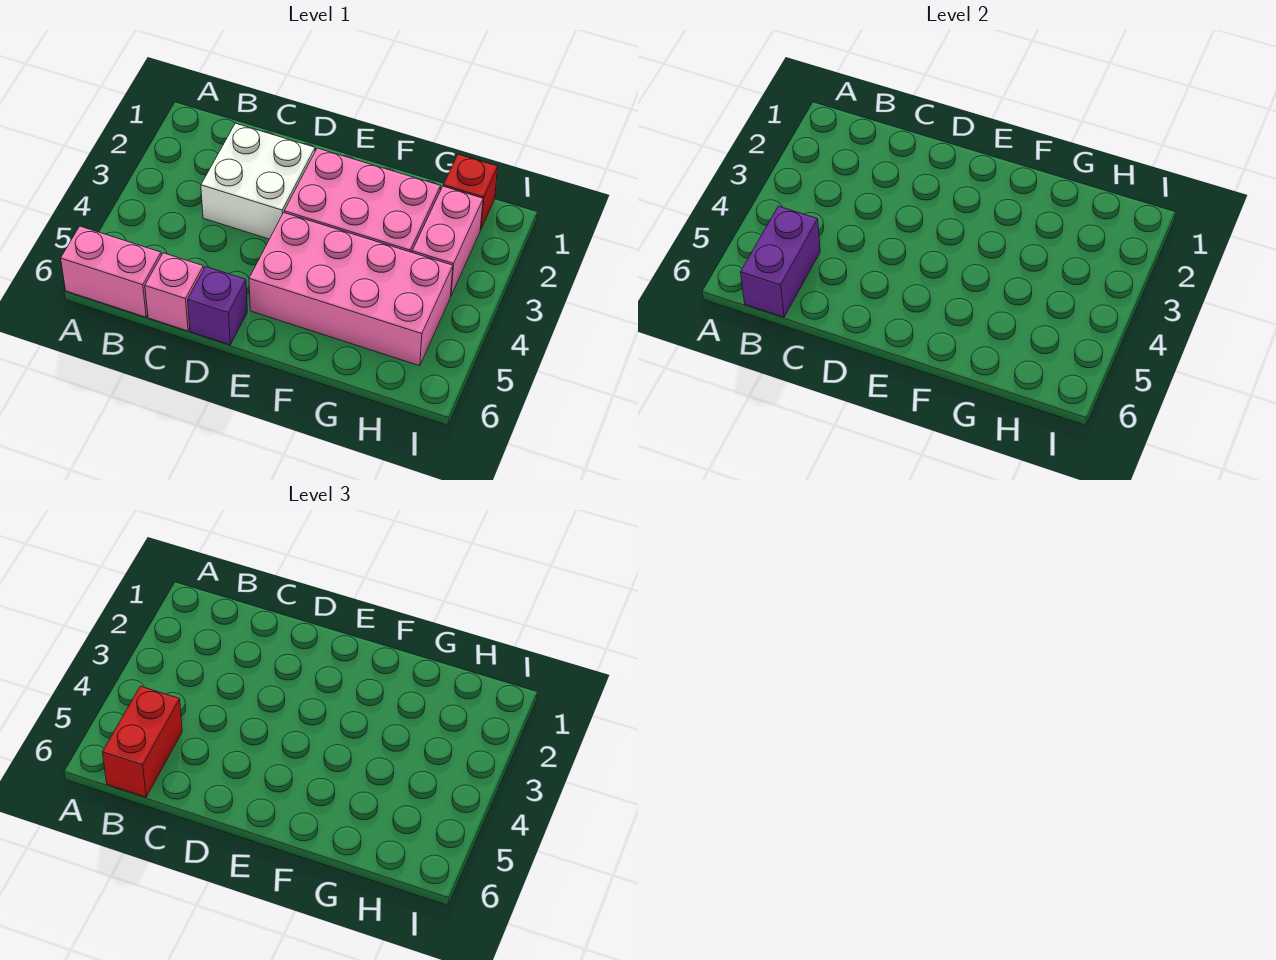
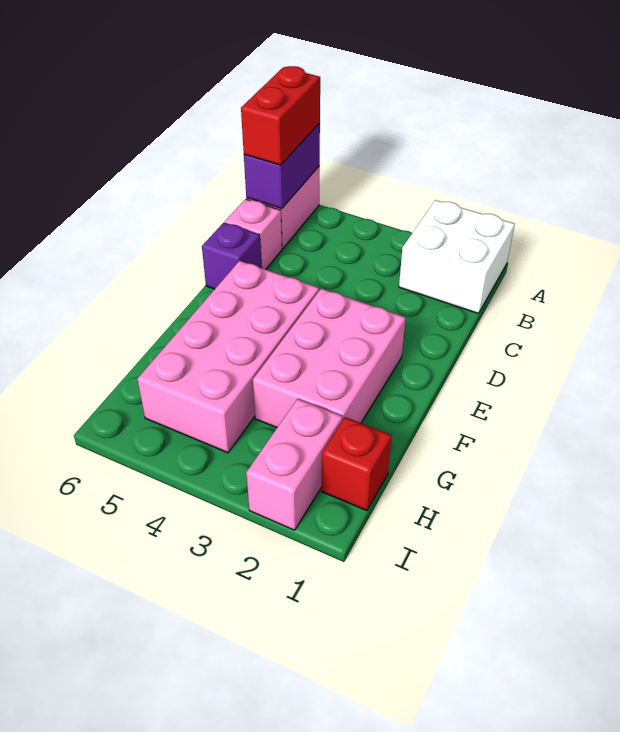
purple 1x2 brick [741,206,820,317] -> purple 1x2 brick turned to [244,123,320,209]
red 1x2 brick [103,686,182,797] -> red 1x2 brick turned to [241,66,320,165]
white 2x2 brick [201,123,315,239] -> white 2x2 brick moved to [399,200,515,313]
pink 1x2 brick [412,186,483,296] -> pink 1x2 brick turned to [246,399,343,530]

